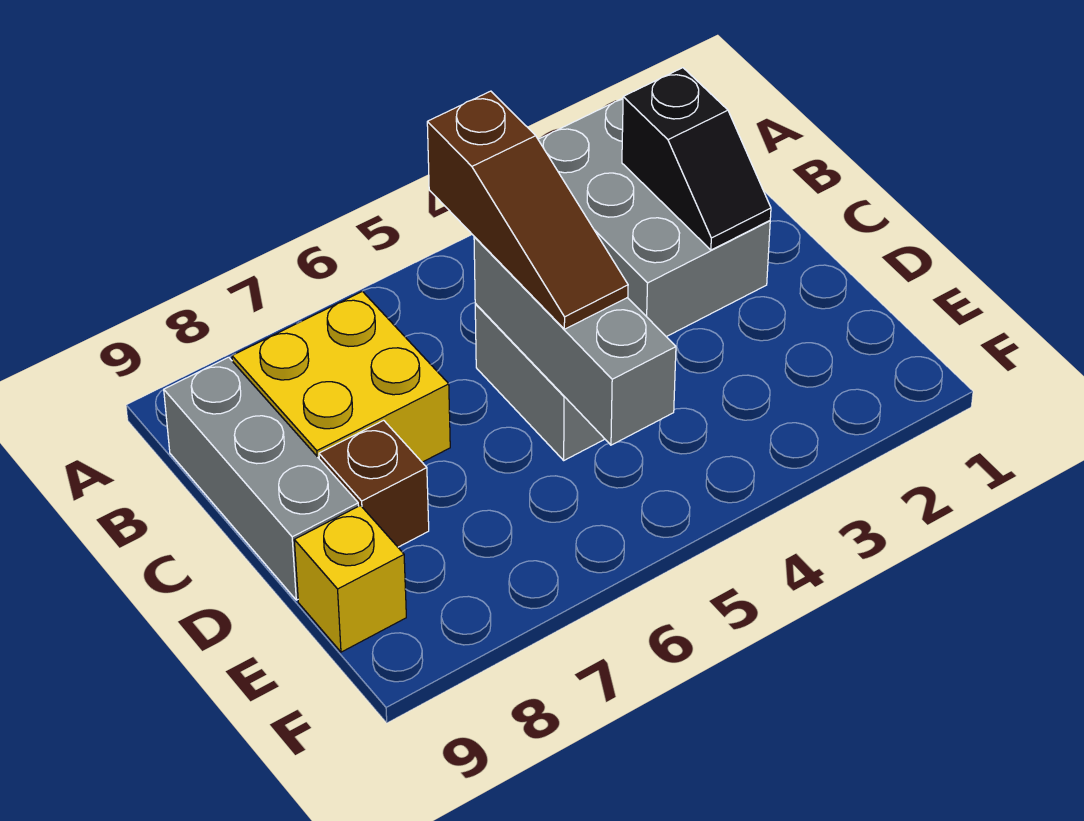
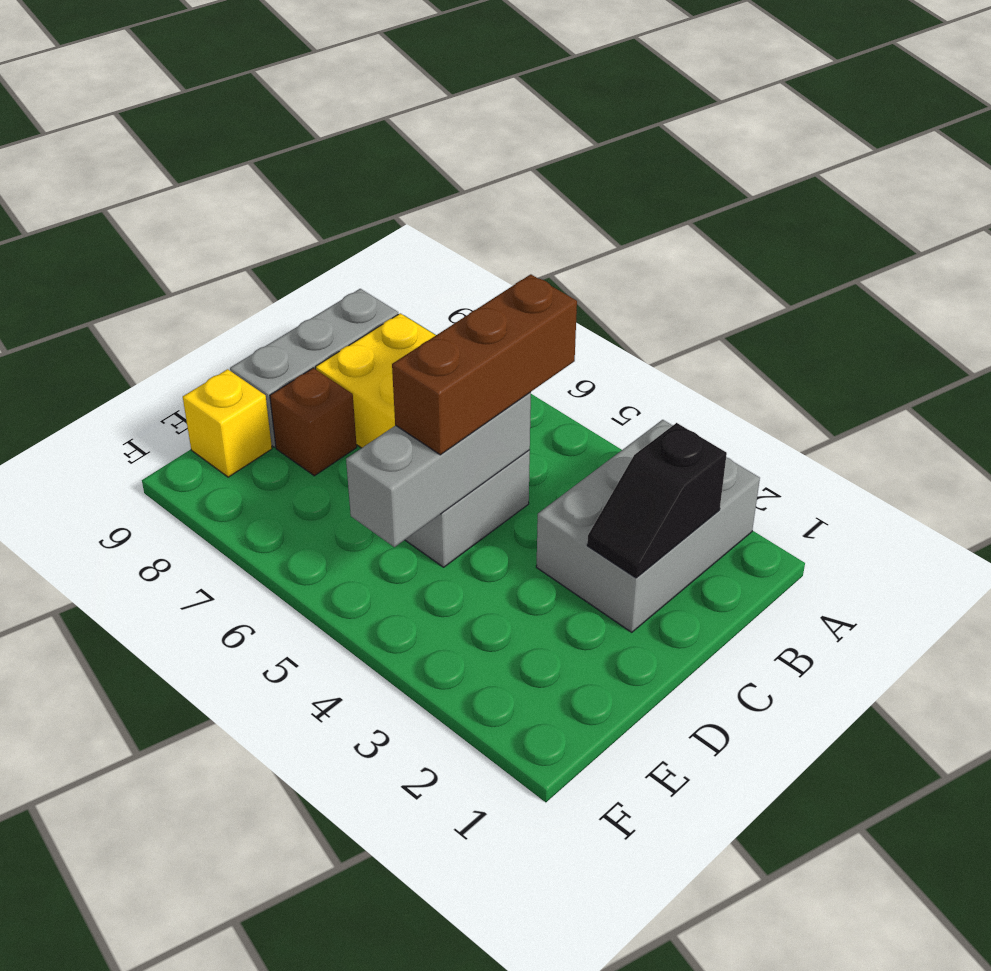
brown 1x3 slope [427,91,628,329] -> brown 1x3 brick [392,274,577,455]

